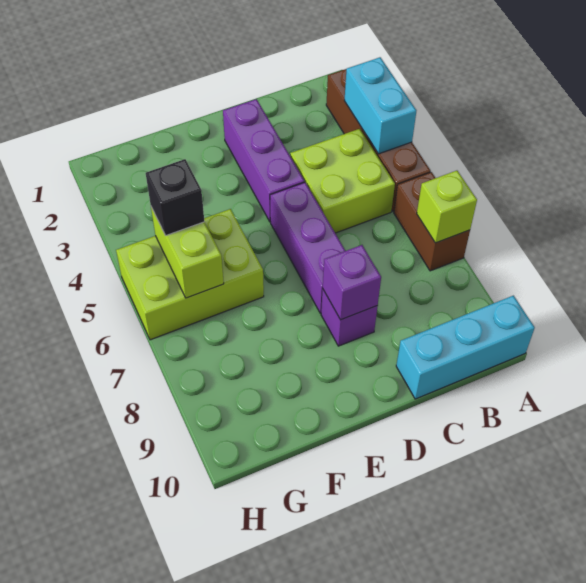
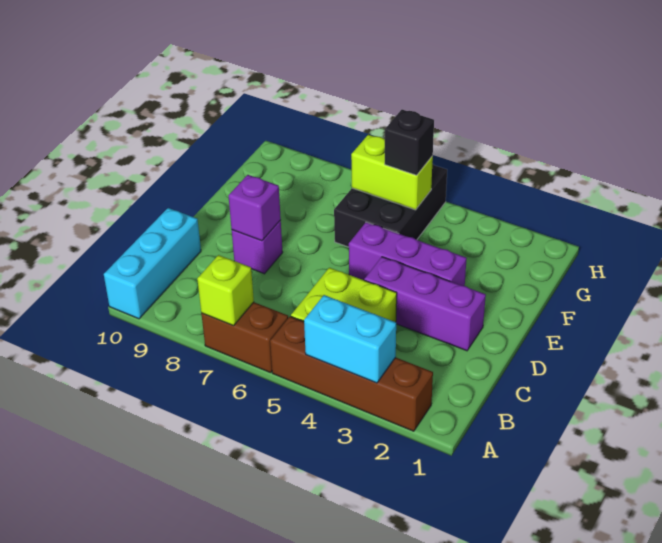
purple 1x3 brick [270,182,345,313] -> purple 1x3 brick moved to [349,222,467,286]
lime 2x3 brick [116,209,264,340] -> black 2x3 brick [334,164,447,247]

